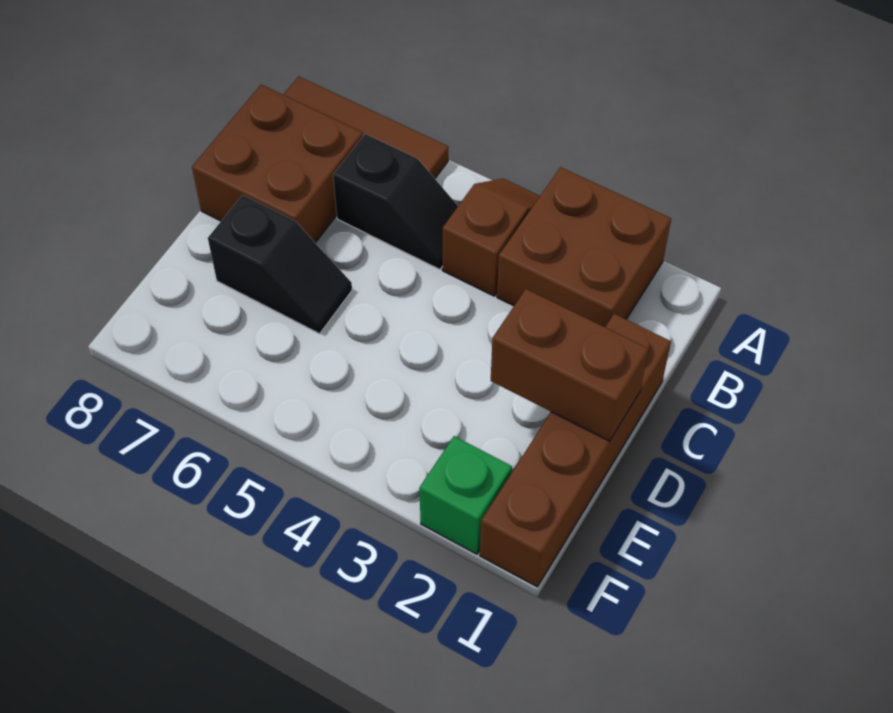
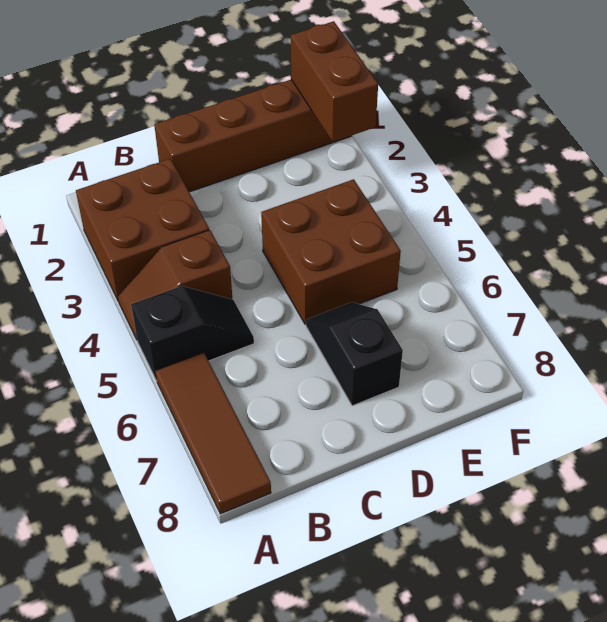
black 1x2 slope [333,134,458,269] -> black 1x2 slope turned to [131,286,254,381]
brown 2x2 brick [192,85,363,243] -> brown 2x2 brick moved to [261,179,401,324]
brown 1x2 brick [491,289,649,441] -> brown 1x2 brick moved to [291,21,378,142]
green 1x1 brick [419,436,512,554] -> none

